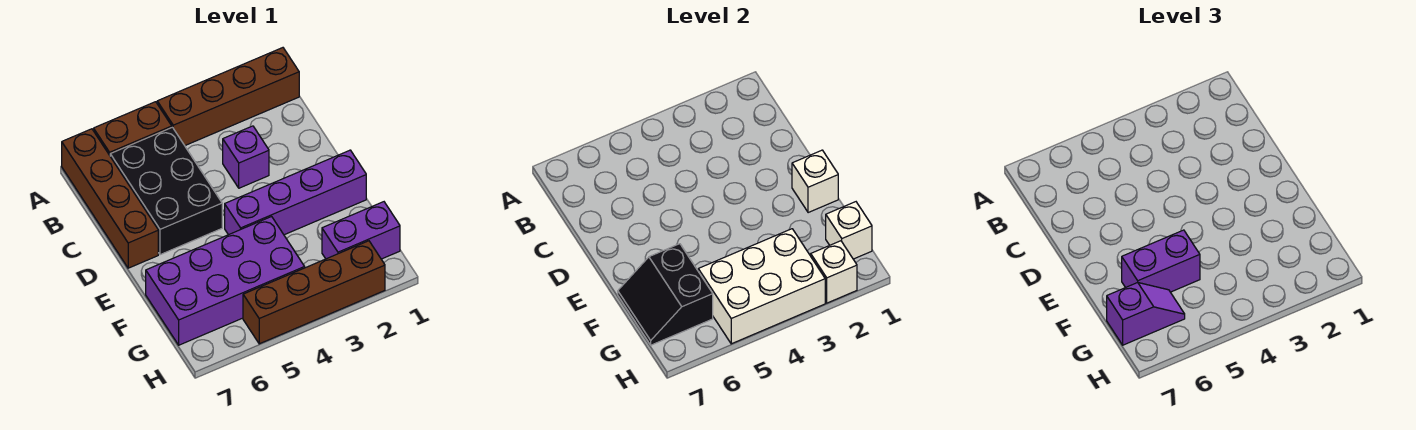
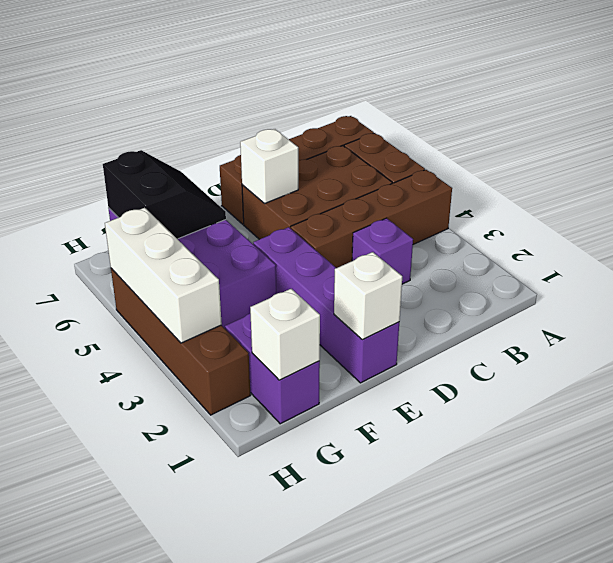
brown 1x4 brick [157,48,299,145] -> brown 1x4 brick turned to [291,170,452,268]
black 2x3 brick [110,127,222,255] -> brown 2x3 brick [242,146,392,239]
purple 1x2 brick [1122,230,1200,292] -> none
black 2x2 slope [618,244,713,345] -> black 2x2 slope turned to [103,150,226,239]
white 2x3 brick [698,229,825,344] -> white 1x3 brick [105,208,222,343]
purple 1x2 slope [1107,283,1185,345] -> none
white 1x1 brick [811,241,857,303] -> white 1x1 brick moved to [240,129,298,204]

